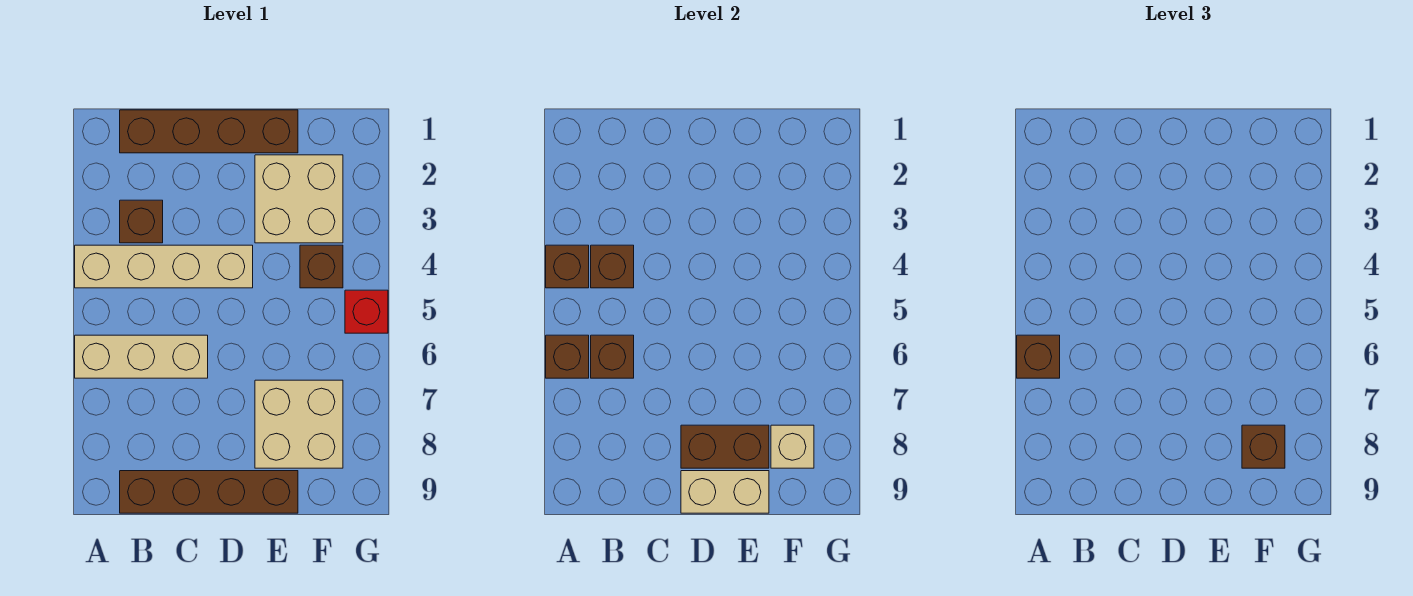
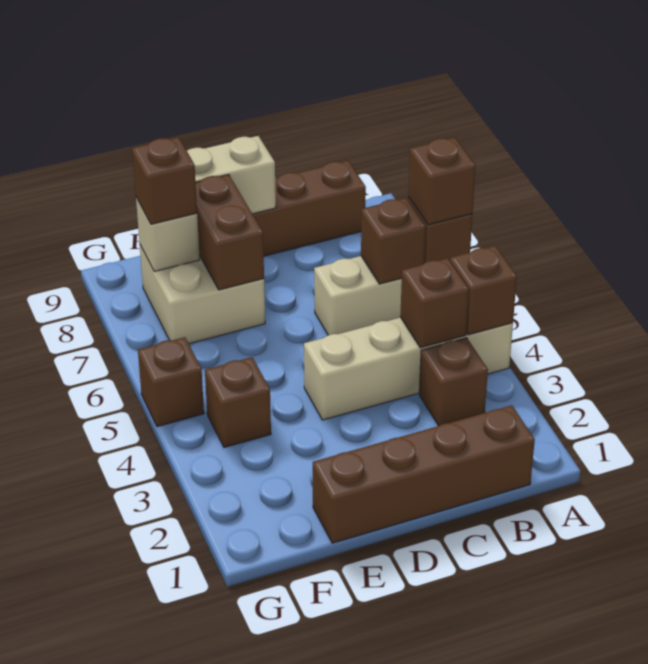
brown 1x2 brick [681,425,769,468] -> brown 1x2 brick turned to [196,175,264,290]
tan 2x2 brick [255,155,343,243] -> none
red 1x1 brick [345,290,388,333] -> brown 1x1 brick [138,337,204,427]

